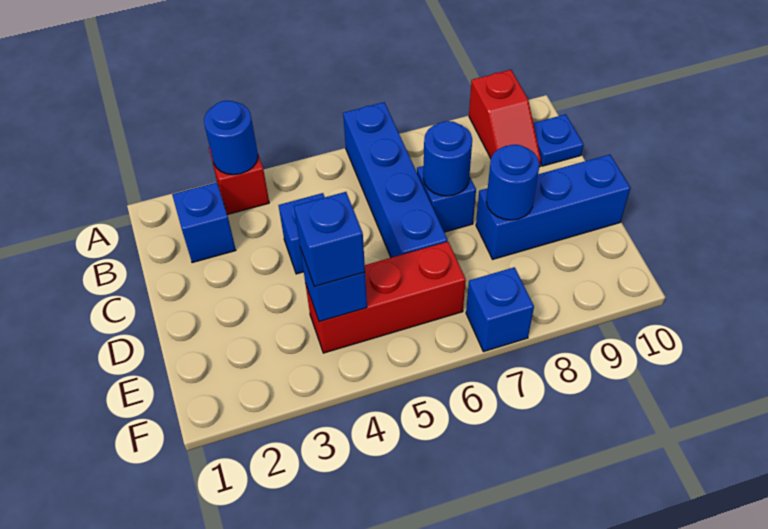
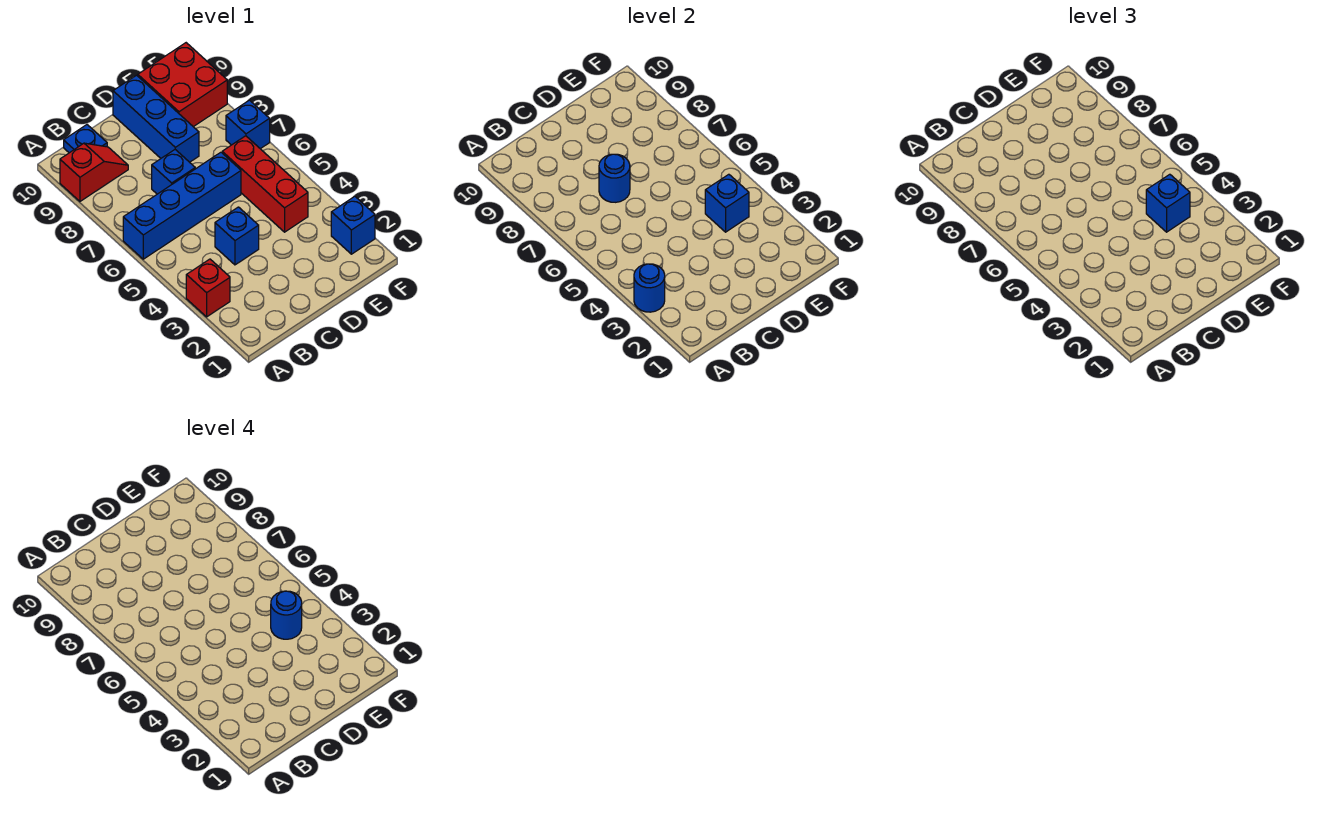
blue 1x1 brick [172,182,236,263] -> blue 1x1 brick moved to [331,197,375,254]
blue 1x1 round brick [486,145,539,220] -> blue 1x1 round brick moved to [271,591,302,639]
none -> red 2x2 brick [138,43,227,127]

